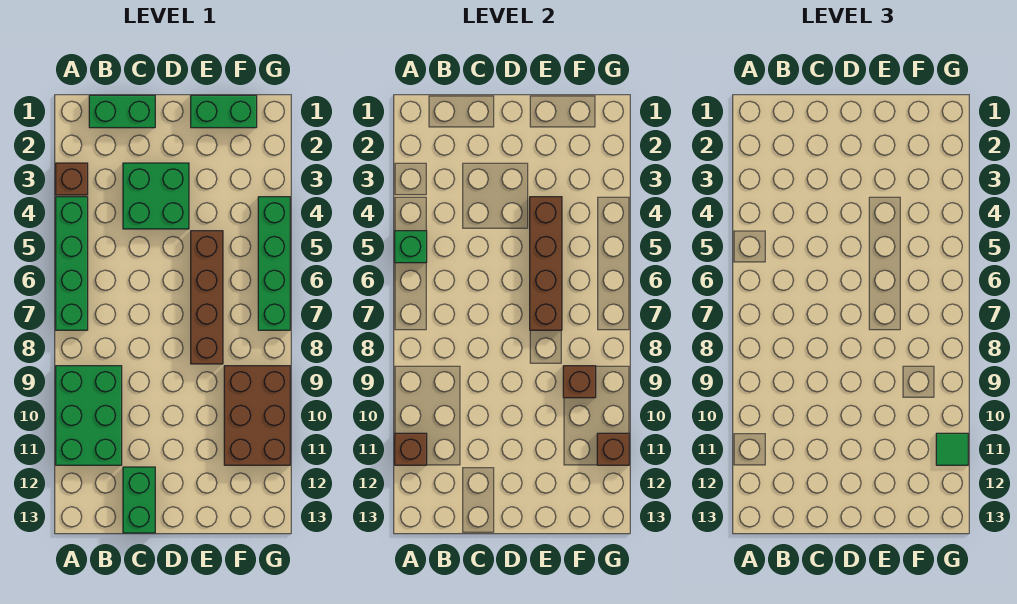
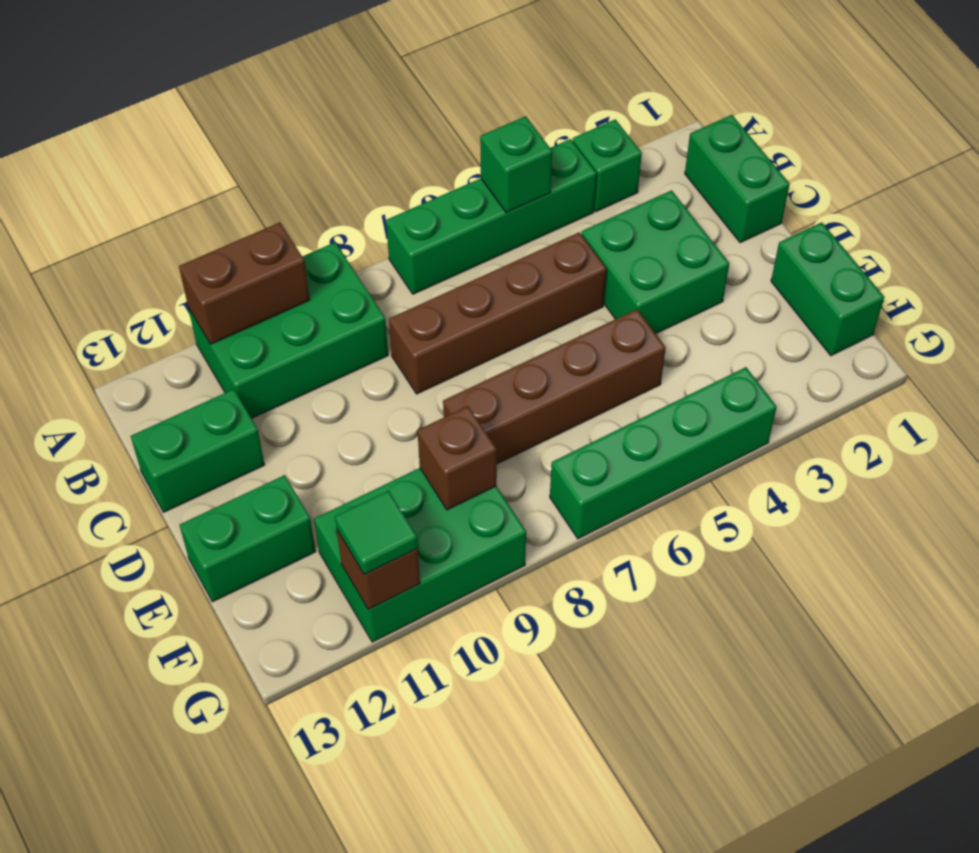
brown 1x1 brick [56,163,88,195] -> green 1x1 brick [572,119,642,211]
brown 1x1 brick [395,433,427,465] -> brown 1x2 brick [179,222,310,344]
brown 1x4 brick [530,197,562,330] -> brown 1x4 brick moved to [389,232,607,394]
none -> green 1x2 brick [180,475,316,602]
brown 2x3 brick [224,366,290,465] -> green 2x3 brick [314,468,526,642]

